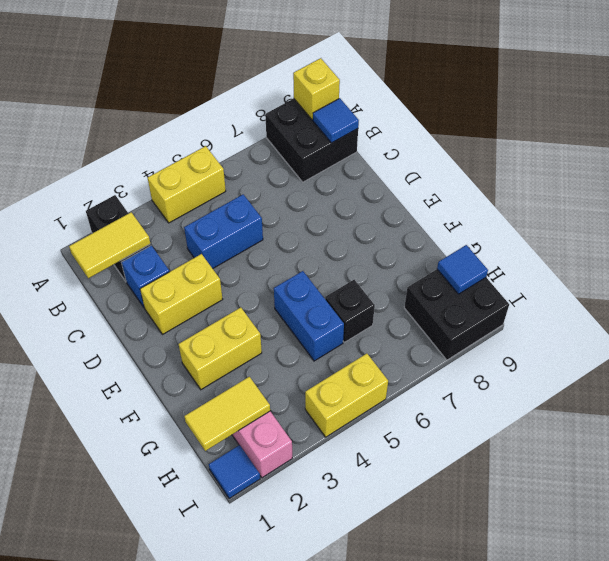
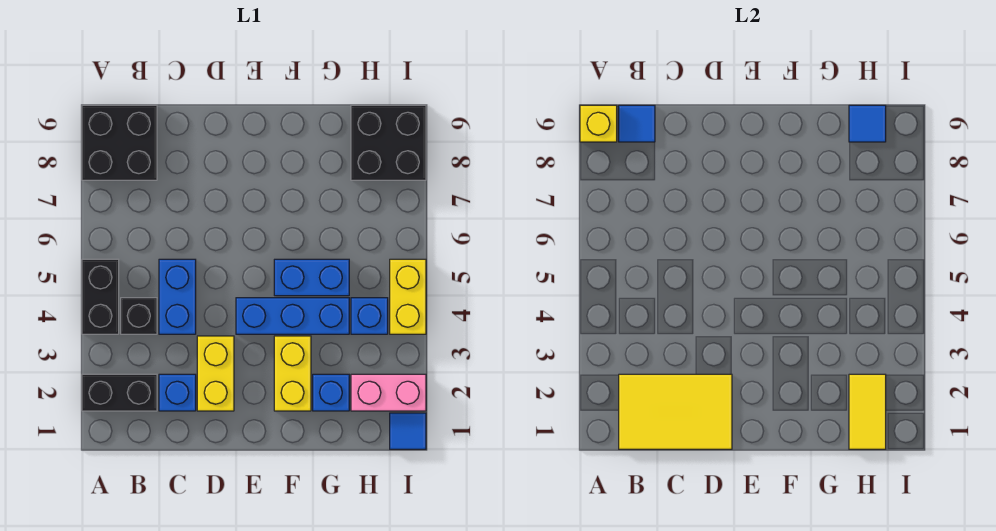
yellow 1x2 brick [148,146,226,223] -> black 1x2 brick [82,259,119,334]
yellow 1x2 tile [69,212,150,278] -> yellow 2x3 tile [619,374,732,449]
none -> blue 1x3 brick [236,298,349,334]
none -> blue 1x1 brick [313,374,349,411]
black 1x1 brick [325,280,375,342] -> black 1x1 brick moved to [121,298,157,334]
none -> blue 1x1 brick [351,298,388,334]

